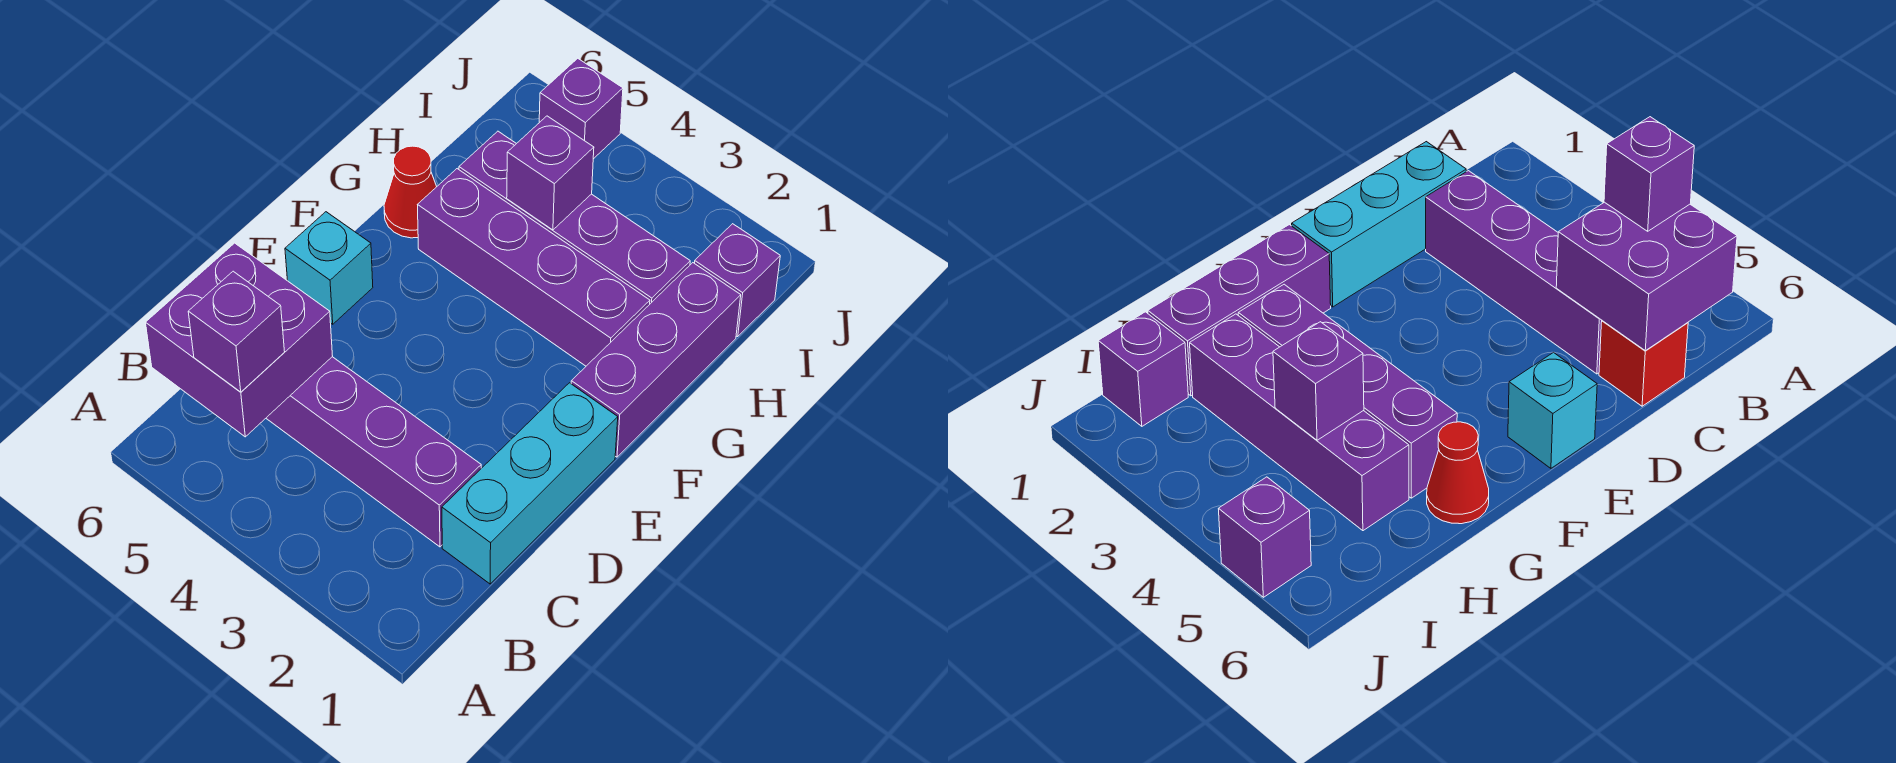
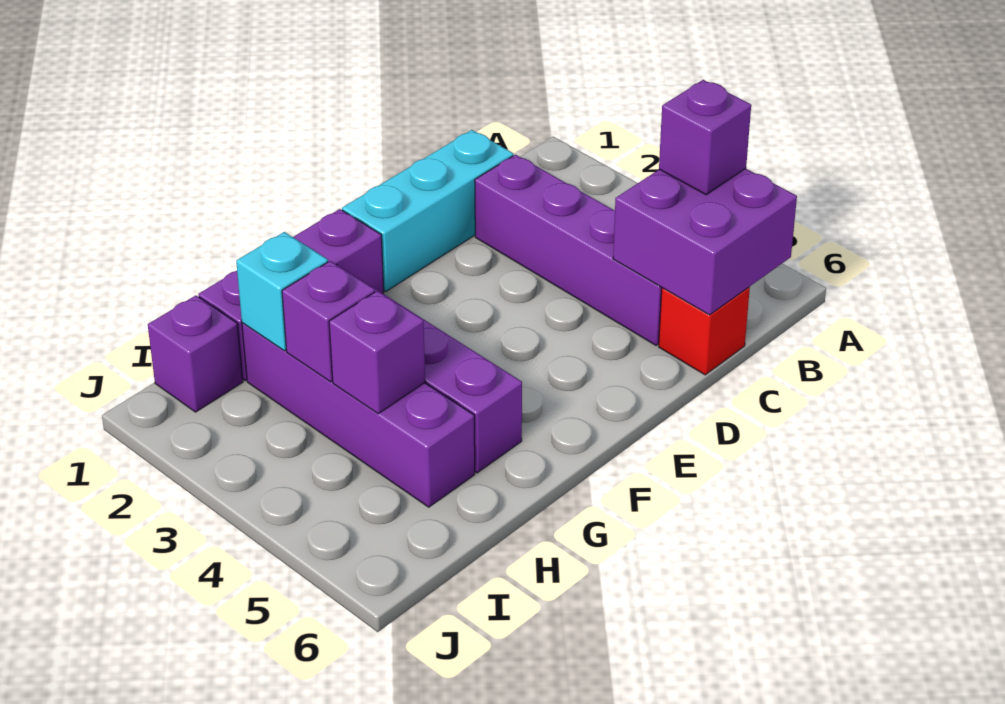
cyan 1x1 brick [285,212,373,324] -> cyan 1x1 brick moved to [236,232,328,351]
red 1x1 cone [384,146,437,238] -> none
purple 1x1 brick [539,58,623,159] -> purple 1x1 brick moved to [282,261,375,382]

